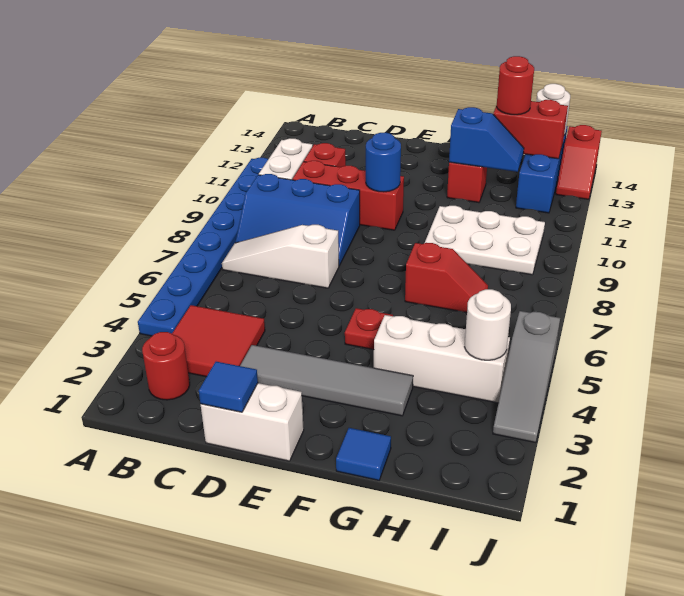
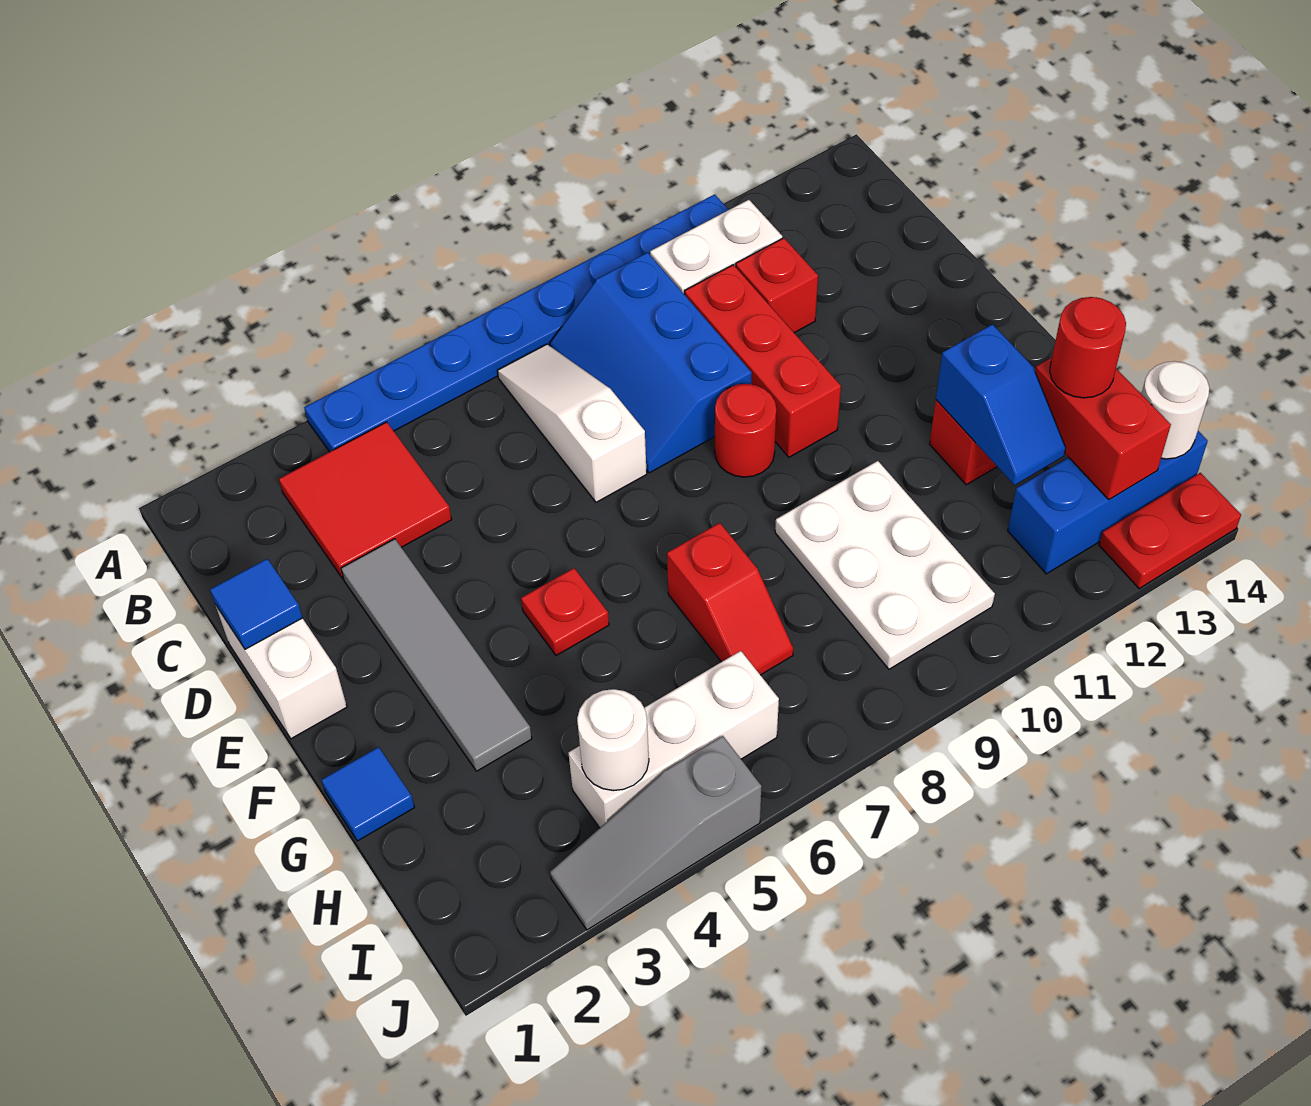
red 1x1 round brick [142,332,190,400] -> red 1x1 round brick moved to [715,384,776,477]
blue 1x1 round brick [366,133,401,192] -> none
white 1x3 brick [374,315,510,403] -> white 1x3 brick turned to [569,651,779,828]
red 1x2 slope [556,125,602,199] -> red 1x2 plate [1099,473,1241,588]

